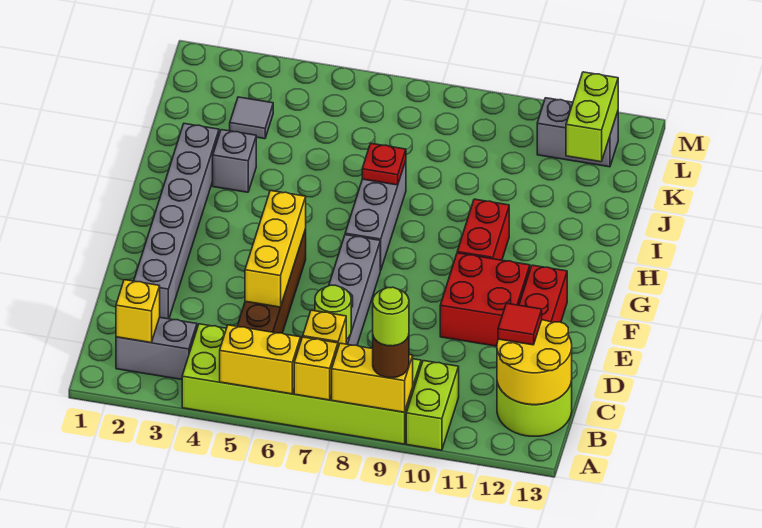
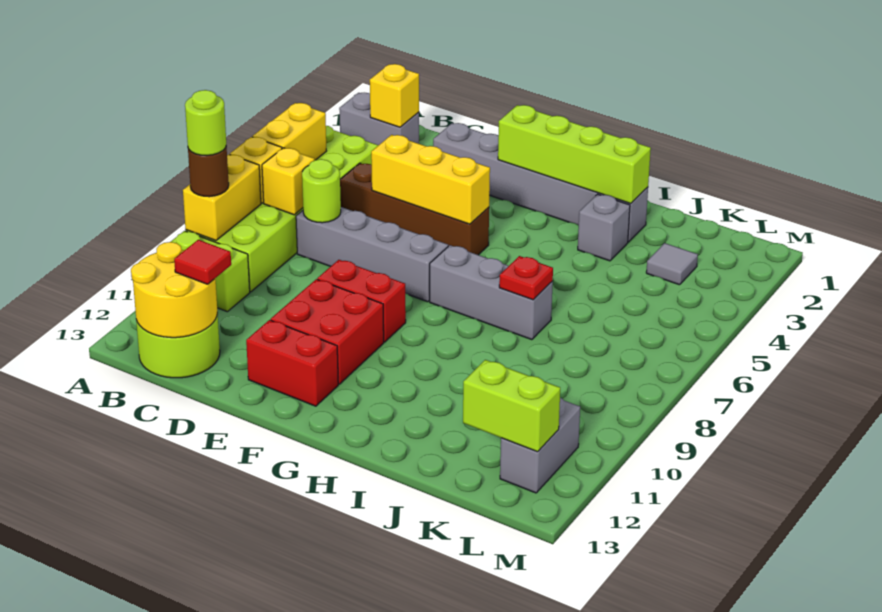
grey 1x2 brick [116,317,197,380] -> grey 1x2 brick turned to [339,93,419,145]
none -> lime 1x4 brick [498,105,651,204]
red 1x2 brick [457,199,509,260] -> red 1x2 brick moved to [317,260,406,342]

